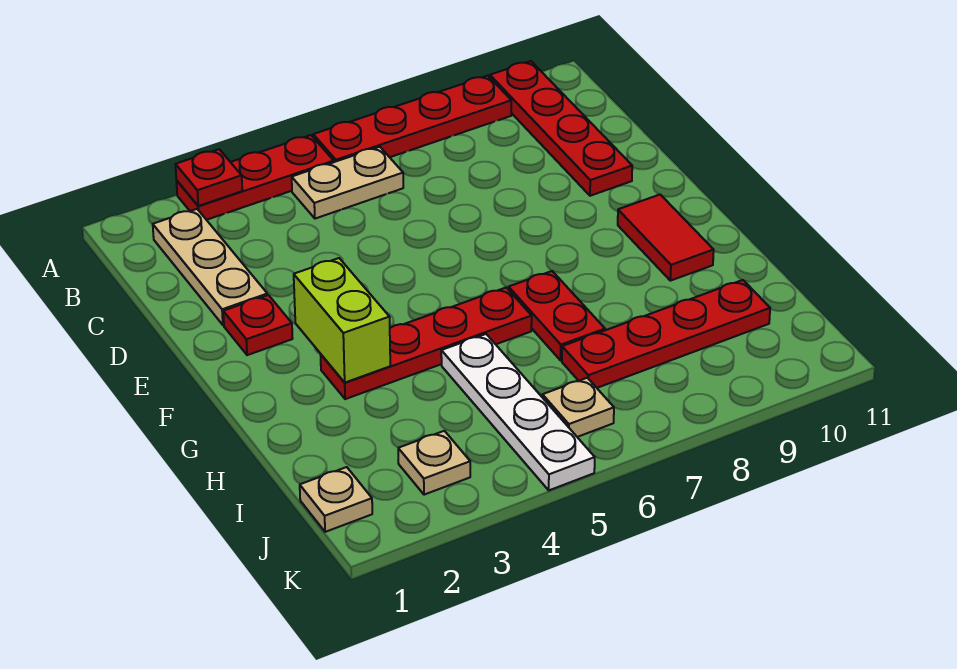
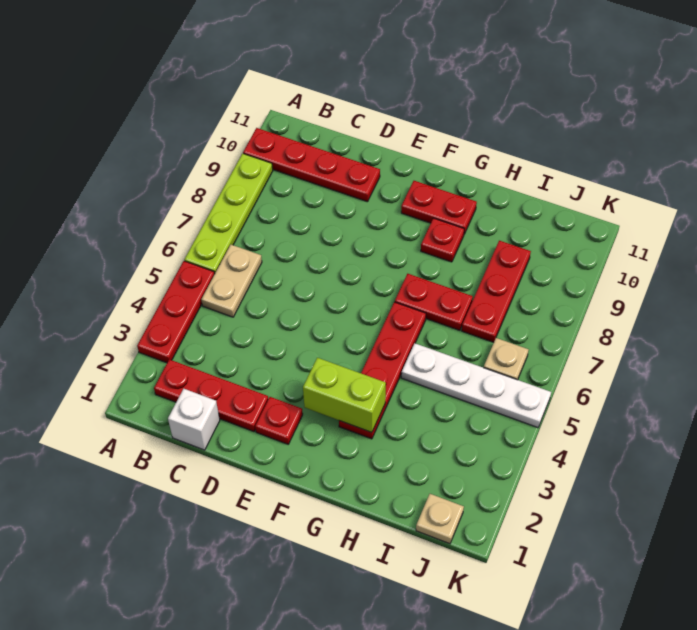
red 1x1 plate [175,149,242,206] -> red 1x1 plate moved to [421,218,464,262]
red 1x4 plate [313,76,511,162] -> lime 1x4 plate [184,153,273,274]
tan 1x3 plate [153,209,267,325] -> red 1x3 plate [154,359,268,431]
none -> white 1x1 brick [168,389,220,450]
red 1x2 tile [618,195,714,281] -> red 1x2 plate [401,181,477,234]
red 1x4 plate [562,280,770,388] -> red 1x3 plate [462,241,531,342]
tan 1x1 plate [398,431,470,495] -> none

